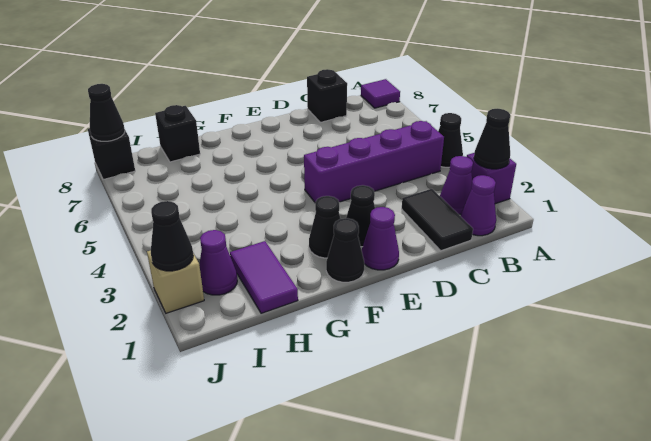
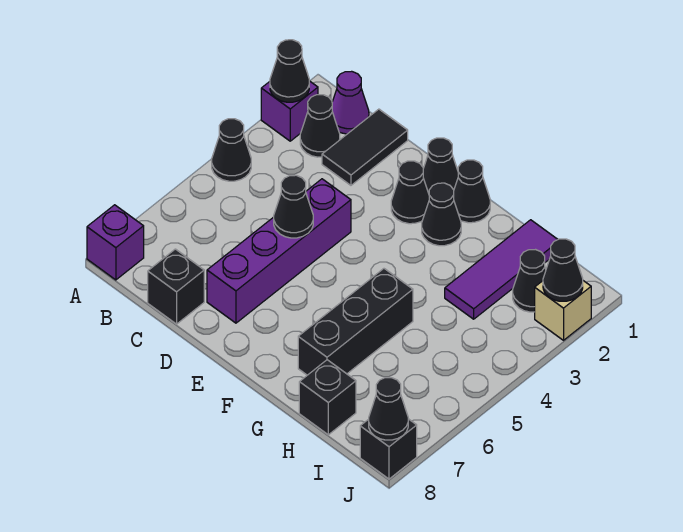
purple 1x1 tile [361,79,400,108] -> purple 1x1 brick [87,205,144,280]
purple 1x1 cone [440,156,473,214] -> black 1x1 cone [300,95,340,157]
purple 1x4 brick [304,121,444,202] -> purple 1x4 brick turned to [207,179,351,323]
none -> black 1x1 cone [274,175,313,238]
purple 1x1 cone [362,207,399,270] -> black 1x1 cone [423,138,458,193]
none -> black 1x3 brick [298,269,413,375]
purple 1x2 tile [230,241,298,313] -> purple 1x3 tile [445,220,558,319]
purple 1x1 cone [199,230,237,295] -> black 1x1 cone [513,250,546,312]

